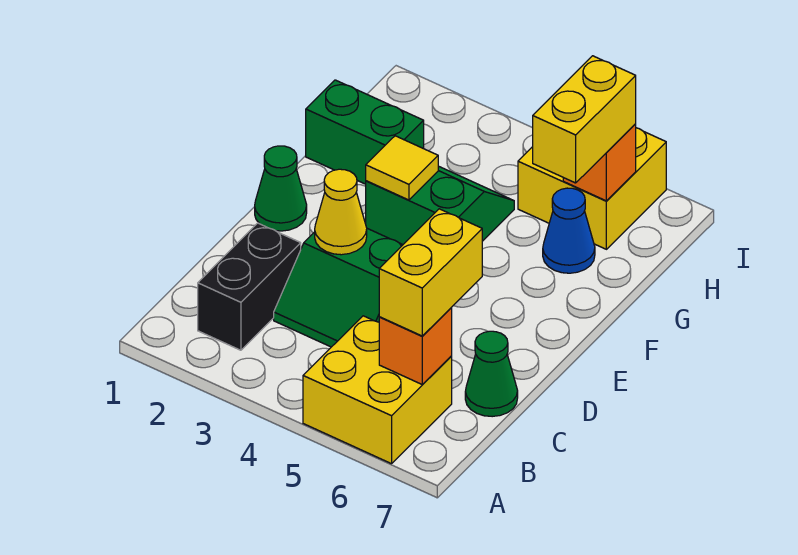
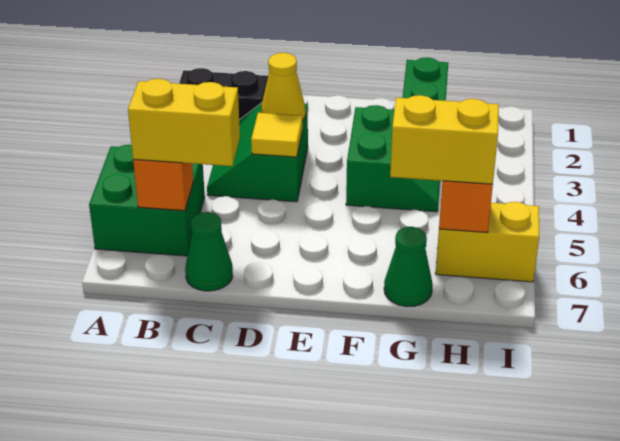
yellow 2x2 brick [303,316,452,464] -> green 2x2 brick [89,145,205,256]
green 1x1 cone [255,146,307,231] -> green 1x1 cone moved to [384,227,433,307]
yellow 1x1 tile [366,136,438,200] -> yellow 1x1 tile moved to [251,113,302,157]
blue 1x1 cone [543,188,595,273] -> none
yellow 2x2 brick [518,128,666,249] -> yellow 1x2 brick [436,202,539,282]

